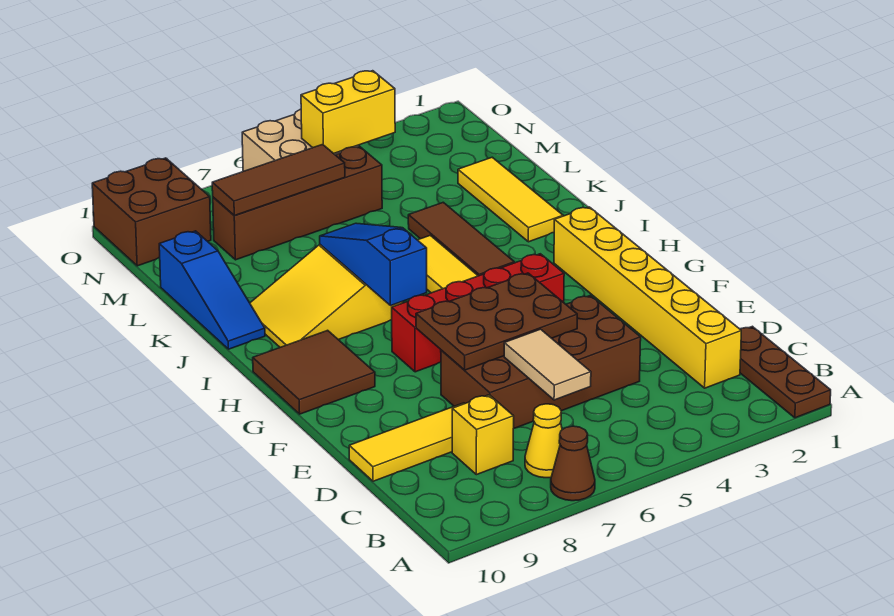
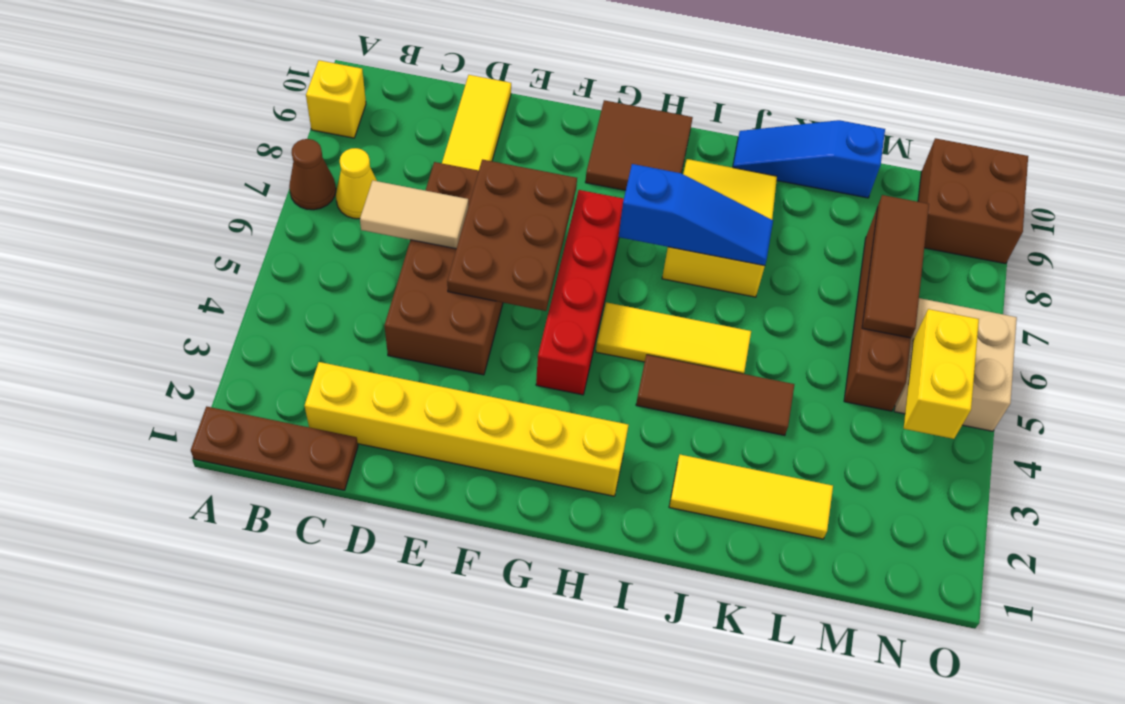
yellow 1x1 brick [452,395,514,475] -> yellow 1x1 brick moved to [306,60,366,138]

